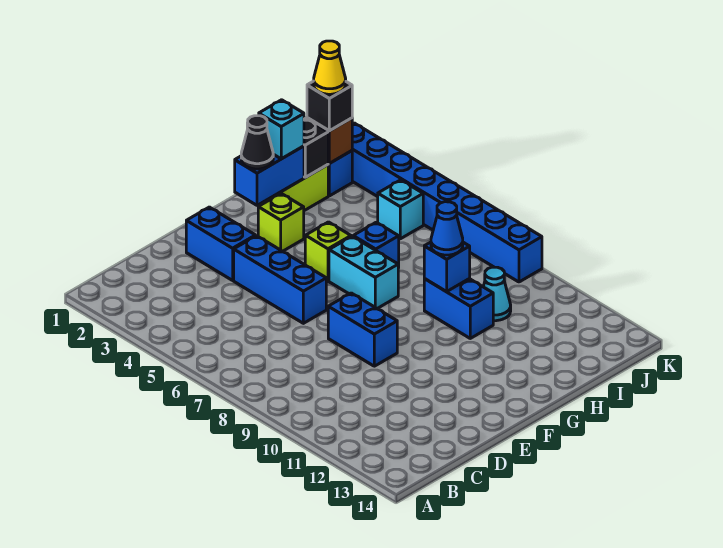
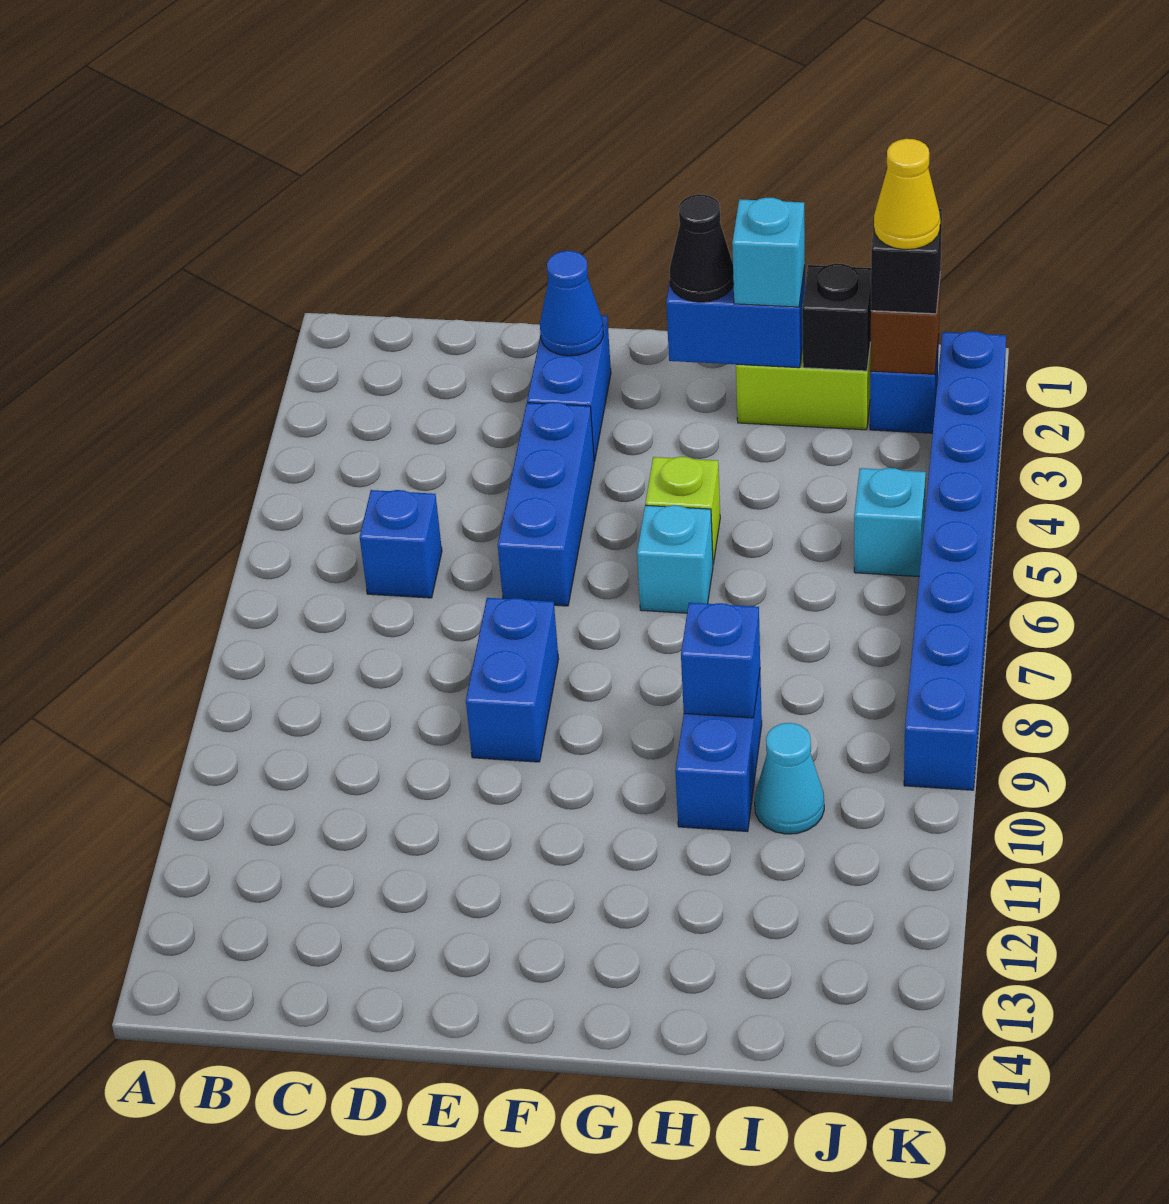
lime 1x1 brick [258,193,304,251] -> none
cyan 1x2 brick [329,236,398,308] -> cyan 1x1 brick [637,505,713,613]
blue 1x1 brick [353,222,399,268] -> blue 1x1 brick moved to [360,490,442,598]
blue 1x1 cone [431,202,463,255] -> blue 1x1 cone moved to [540,251,603,356]

